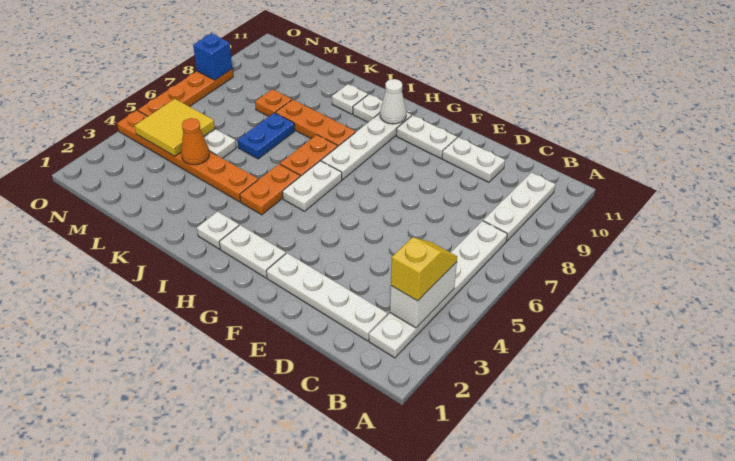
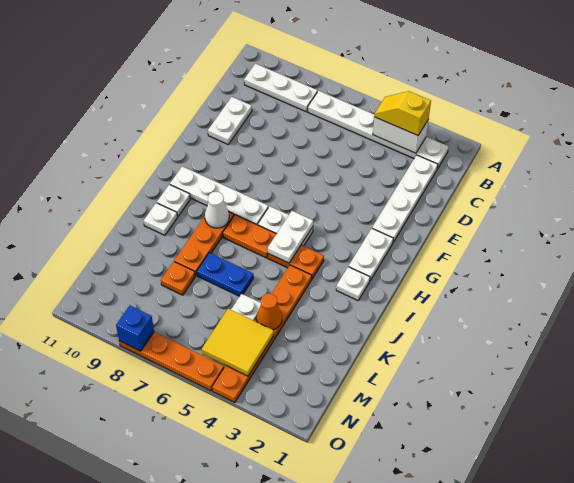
white 1x2 plate [396,115,457,158] -> white 1x2 plate moved to [268,211,313,263]
white 1x1 cone [380,79,406,124] -> white 1x1 cone moved to [205,192,229,228]

